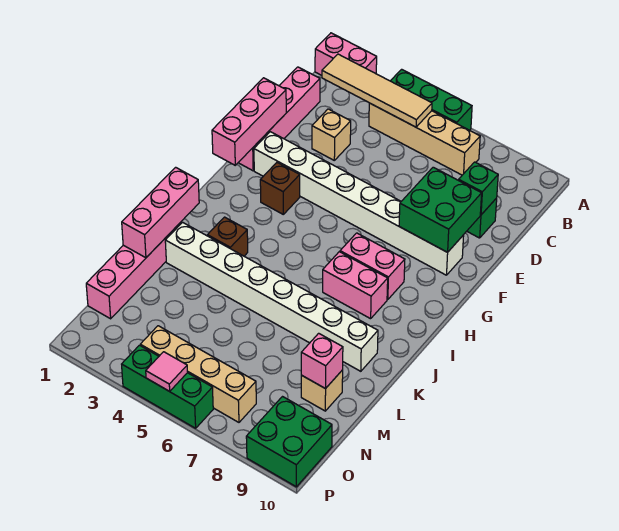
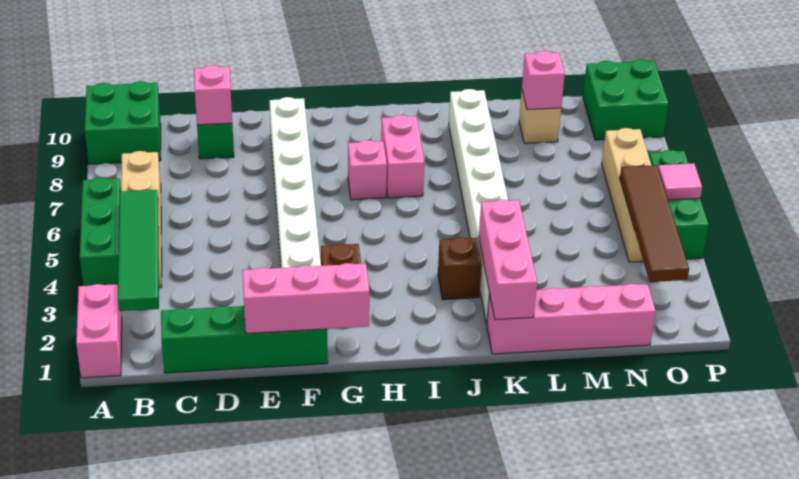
tan 1x4 tile [322,54,432,127] -> green 1x4 tile [118,190,159,311]
pink 1x4 brick [238,67,320,171] -> green 1x4 brick [161,306,328,373]
tan 1x1 brick [312,109,351,160] -> none
green 1x1 brick [459,162,498,215] -> pink 1x1 brick [194,65,232,125]
green 2x2 brick [399,167,482,252] -> green 2x2 brick moved to [85,81,161,164]
pink 1x2 brick [340,233,405,300] -> pink 1x1 brick [348,140,387,200]
pink 1x3 brick [122,167,199,258] -> pink 1x3 brick turned to [479,199,537,320]
none -> brown 1x4 tile [620,165,689,282]

